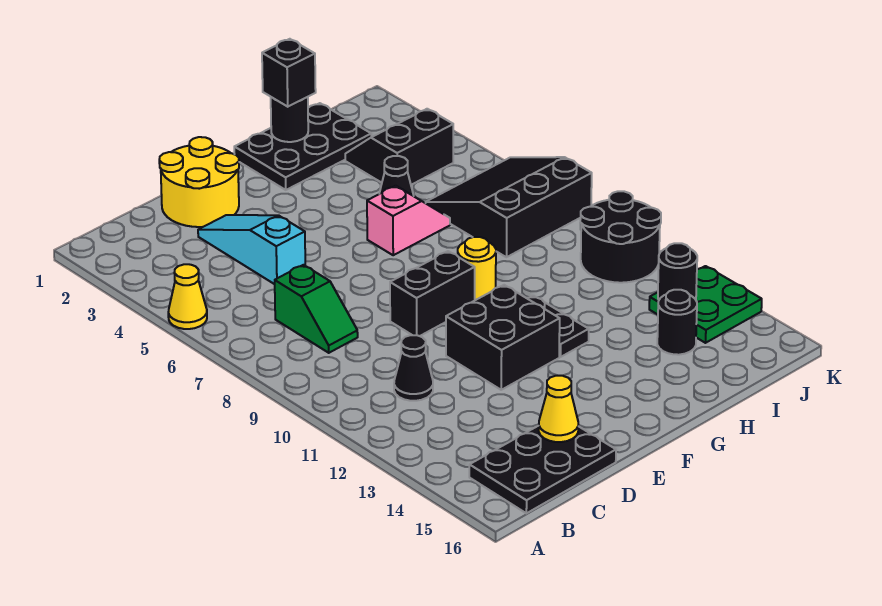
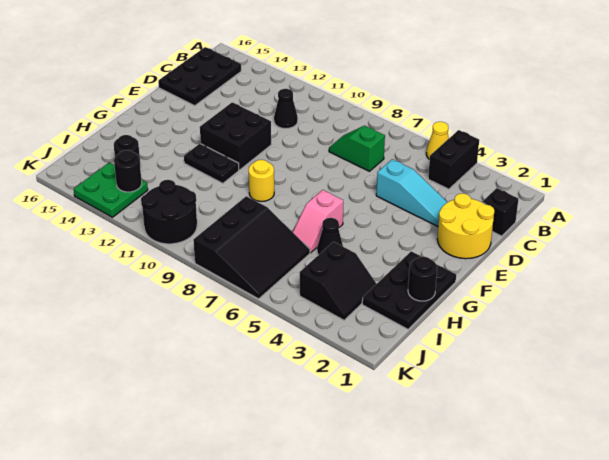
yellow 1x1 cone [539,376,578,442] -> none
black 1x2 brick [390,251,475,336] -> black 1x2 brick moved to [428,130,479,189]
black 1x1 brick [262,39,316,107] -> black 1x1 brick moved to [482,188,518,236]

